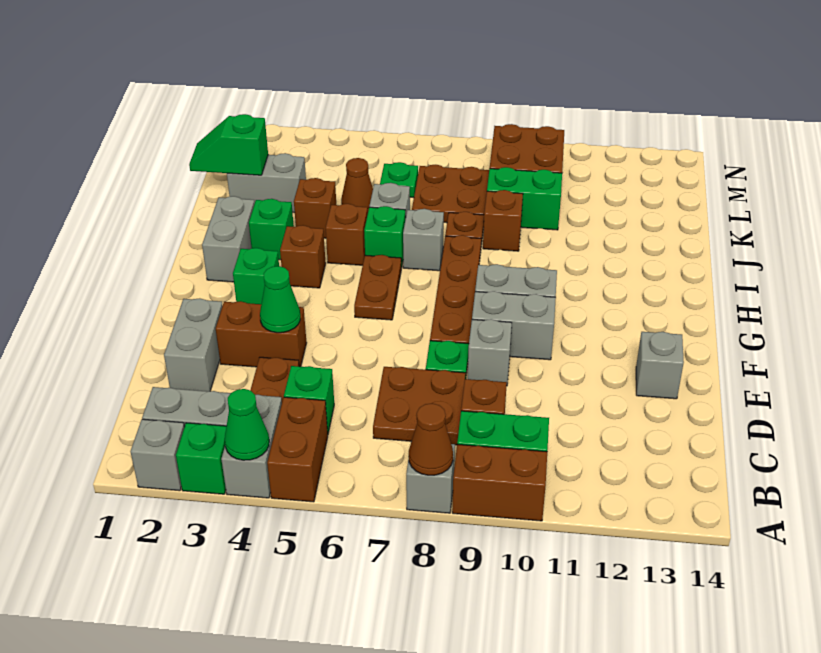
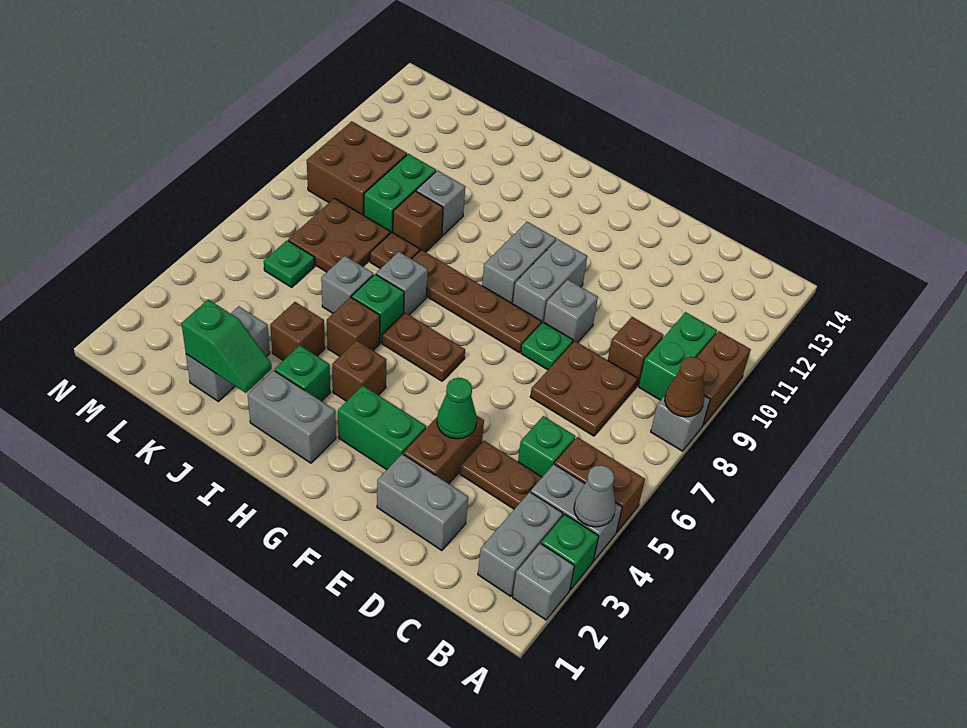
green 1x1 cone [225,389,269,460] -> grey 1x1 cone [574,465,616,527]
grey 1x1 brick [636,332,684,399] -> grey 1x1 brick moved to [416,170,465,236]
green 1x1 brick [233,248,279,304] -> green 1x2 brick [338,385,426,470]
green 1x2 slope [189,114,268,175] -> green 1x2 slope turned to [181,300,272,393]
brown 1x1 cone [341,158,373,212] -> none

